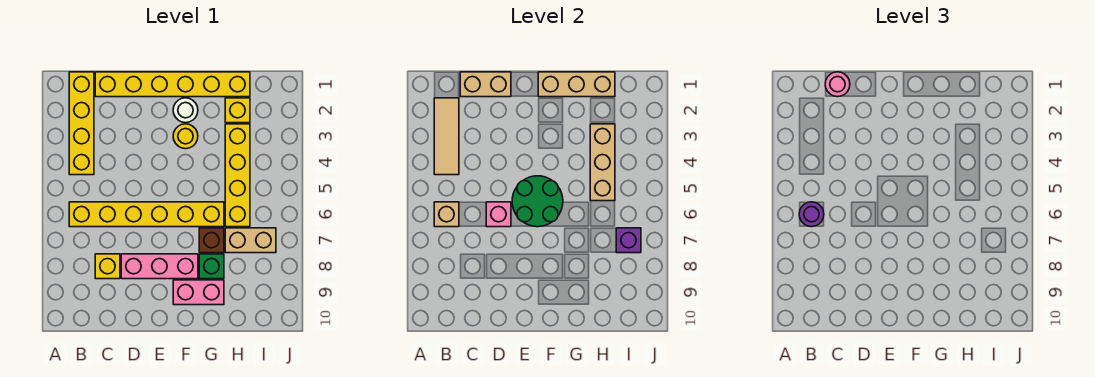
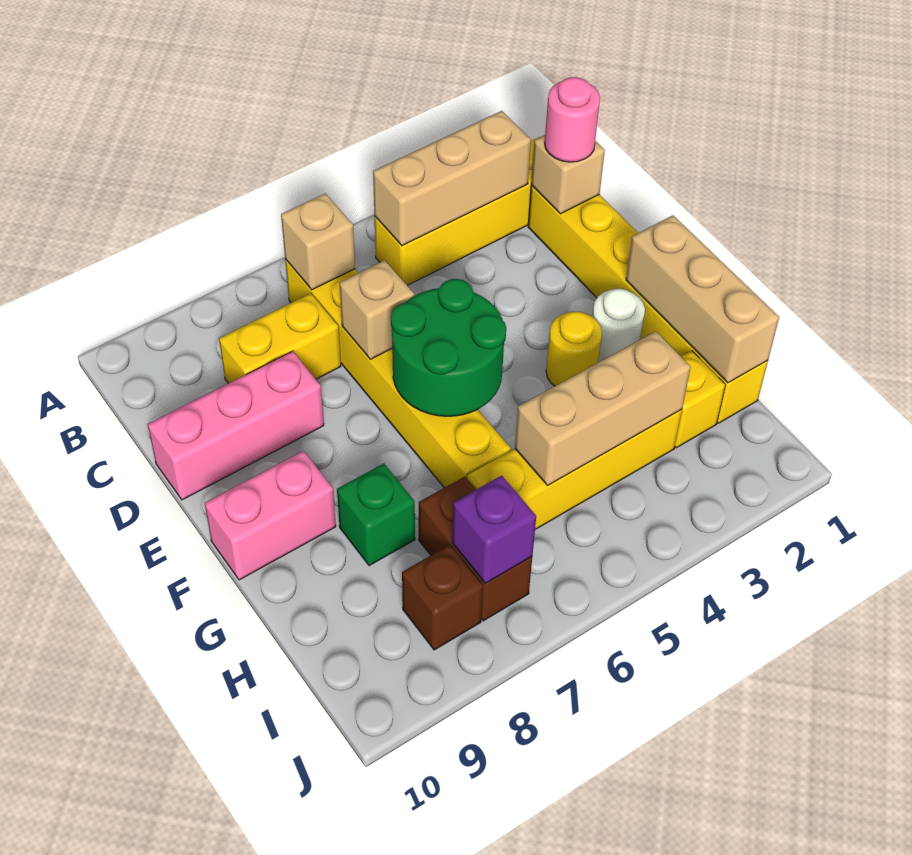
tan 1x3 tile [434,98,459,175] -> tan 1x3 brick [373,111,531,246]
purple 1x1 round brick [799,202,824,227] -> none
tan 1x2 brick [460,72,511,97] -> tan 1x1 brick [531,135,605,214]
yellow 1x1 brick [95,254,120,279] -> yellow 1x2 brick [219,293,341,383]
pink 1x1 brick [486,202,511,227] -> tan 1x1 brick [340,260,414,359]
pink 1x3 brick [121,254,198,279] -> pink 1x3 brick turned to [148,351,324,500]
pink 1x2 brick [173,280,224,305] -> pink 1x2 brick turned to [205,451,336,580]
brown 1x1 brick [199,228,224,253] -> brown 1x1 brick moved to [402,545,483,650]
tan 1x2 brick [225,228,276,253] -> brown 1x2 brick [419,477,532,621]

